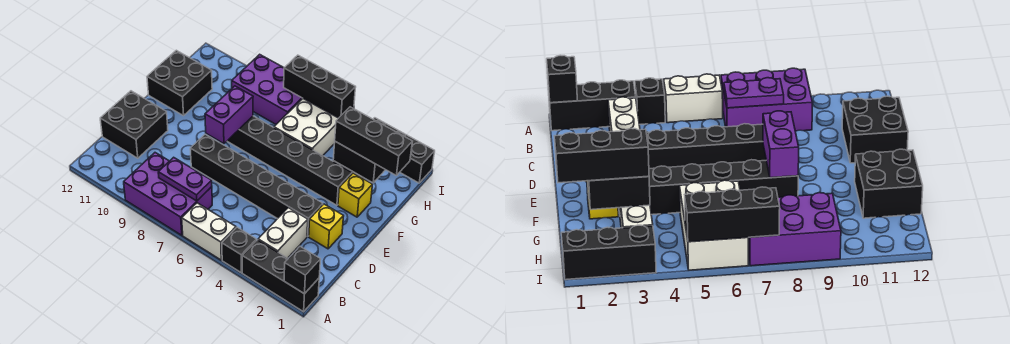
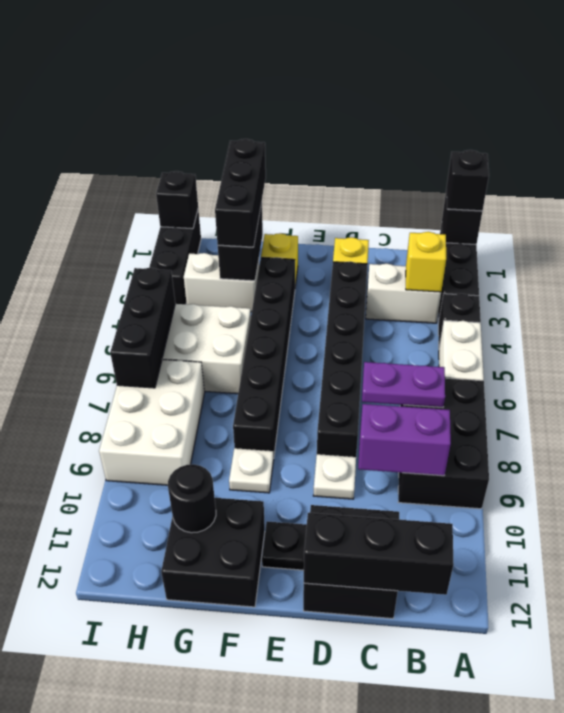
none -> black 1x1 brick [447,150,489,211]
purple 2x3 brick [124,153,212,235] -> black 2x3 brick [398,378,489,509]
none -> yellow 1x1 brick [406,232,446,292]
purple 1x2 plate [158,157,212,201] -> purple 1x2 plate turned to [362,362,445,407]
none -> black 1x3 brick [304,513,454,595]
none -> white 1x1 plate [313,454,356,499]
purple 1x2 brick [205,86,253,144] -> purple 1x2 brick moved to [358,404,451,476]
none -> black 1x1 plate [262,521,307,570]
none -> white 1x1 plate [229,448,274,493]
none -> black 1x1 round brick [168,464,216,533]
purple 2x3 brick [232,54,303,124] -> white 2x3 brick [99,360,205,485]
none -> black 1x1 brick [156,171,198,229]

